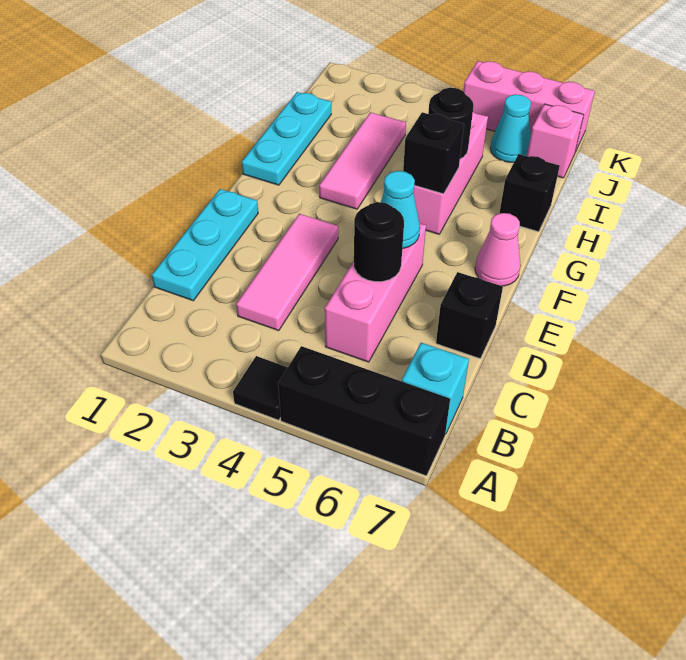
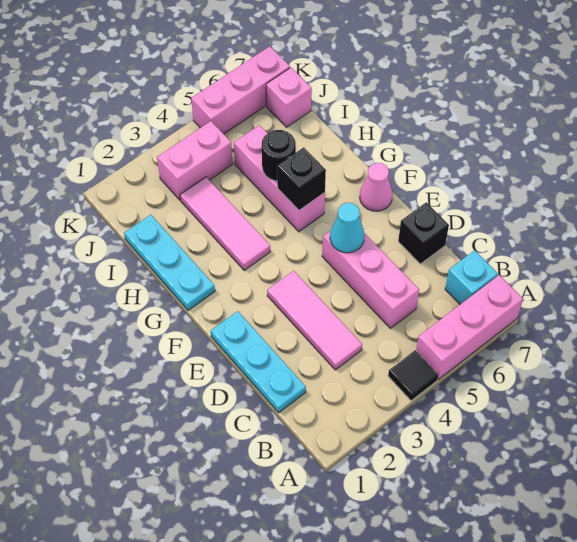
black 1x3 brick [278,346,450,476] -> pink 1x3 brick [416,275,523,379]
black 1x1 round brick [354,202,404,282] -> none
black 1x1 brick [499,154,560,232] -> none
none -> pink 1x2 brick [157,121,233,200]
cyan 1x1 cone [490,94,531,162] -> none

